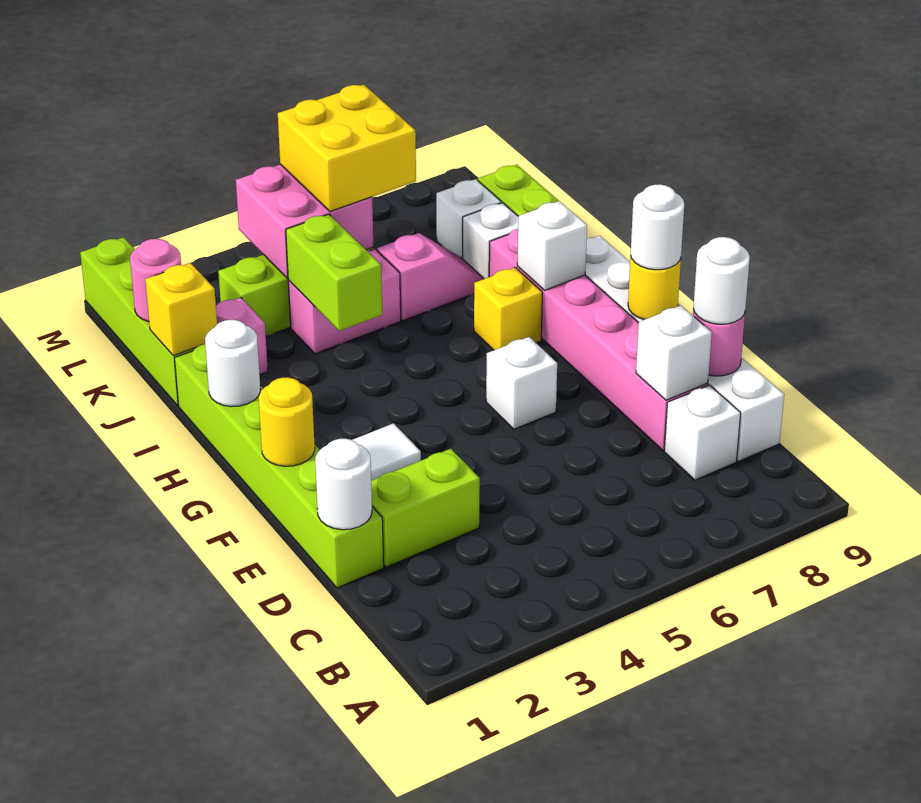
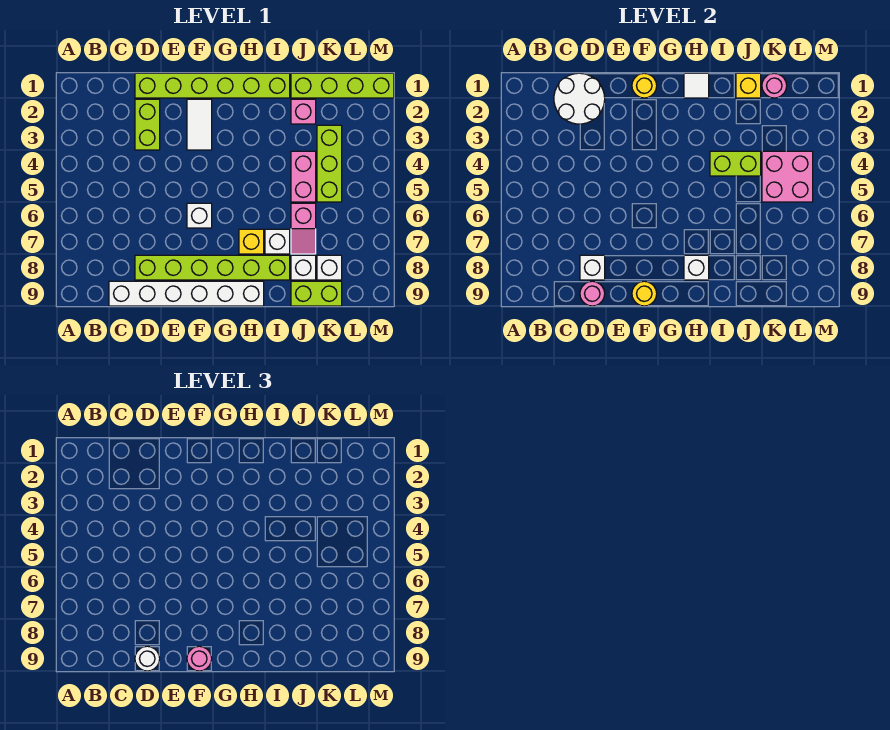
white 1x1 brick [664,385,741,480] -> white 1x1 brick moved to [265,229,290,254]
white 1x1 round brick [315,439,372,530] -> white 2x2 round brick [554,73,605,124]
pink 1x6 brick [489,229,708,451] -> lime 1x6 brick [135,255,290,280]
white 1x1 round brick [631,184,684,270] -> pink 1x1 round brick [187,646,212,671]
white 1x1 round brick [205,320,260,407] -> white 1x1 tile [684,73,709,98]
yellow 2x2 brick [278,85,416,211] -> none

